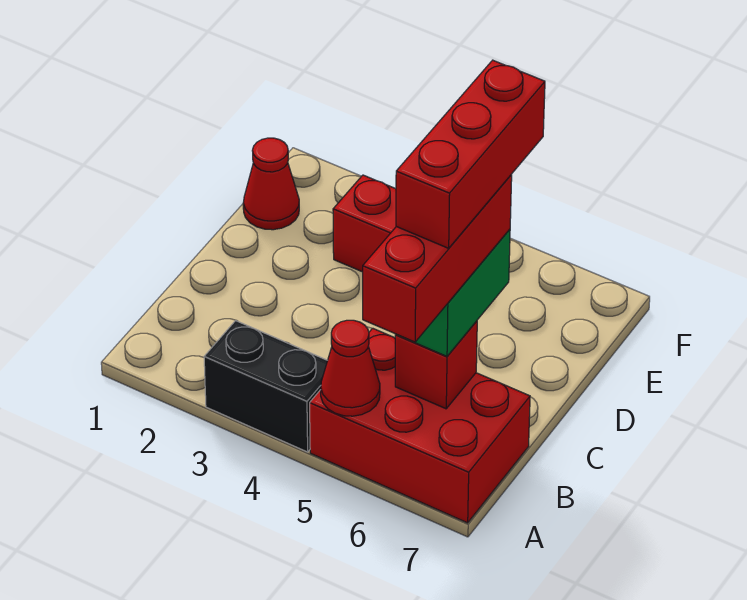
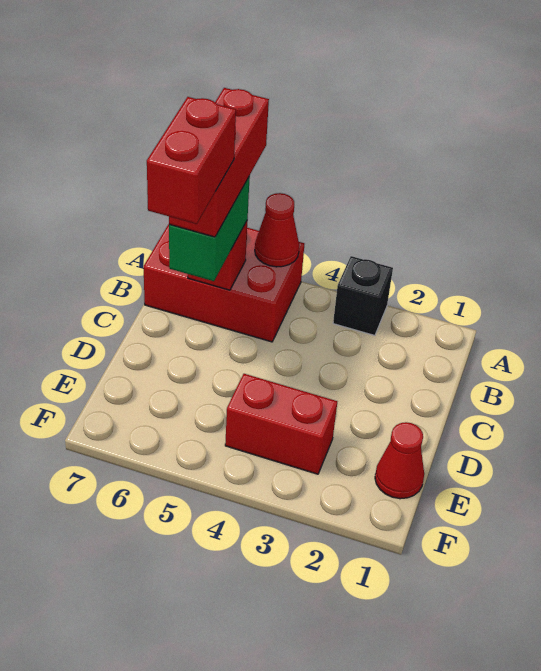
black 1x2 brick [204,321,328,452] -> black 1x1 brick [333,256,393,335]
red 1x3 brick [396,60,545,248] -> red 1x2 brick [147,97,236,224]

